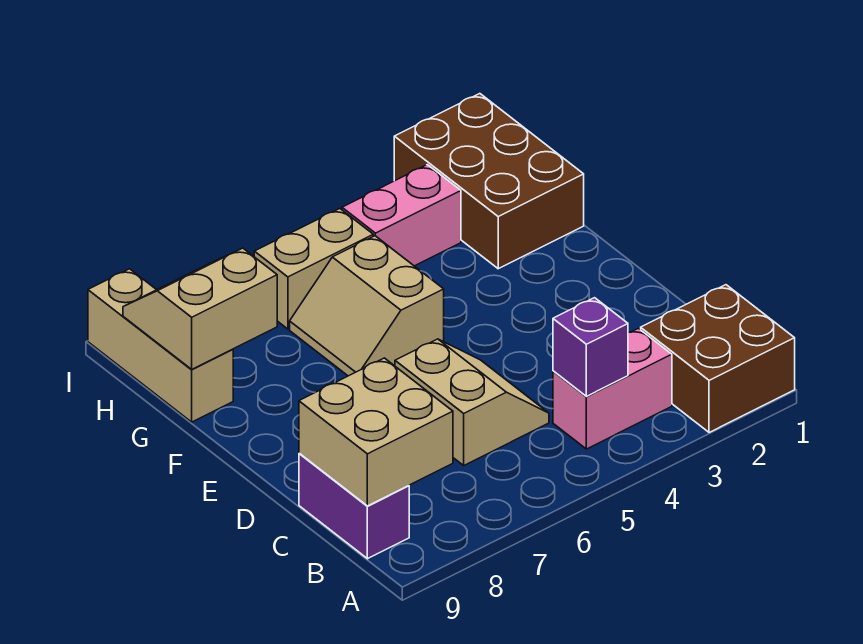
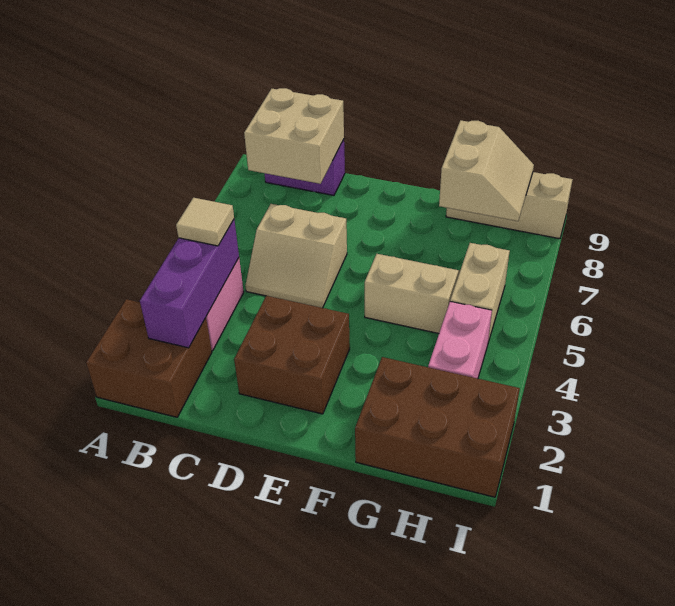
purple 1x1 brick [553,298,628,396] -> purple 1x3 brick [140,220,239,348]
none -> tan 1x1 tile [176,198,234,246]
none -> brown 2x2 brick [234,296,350,414]

